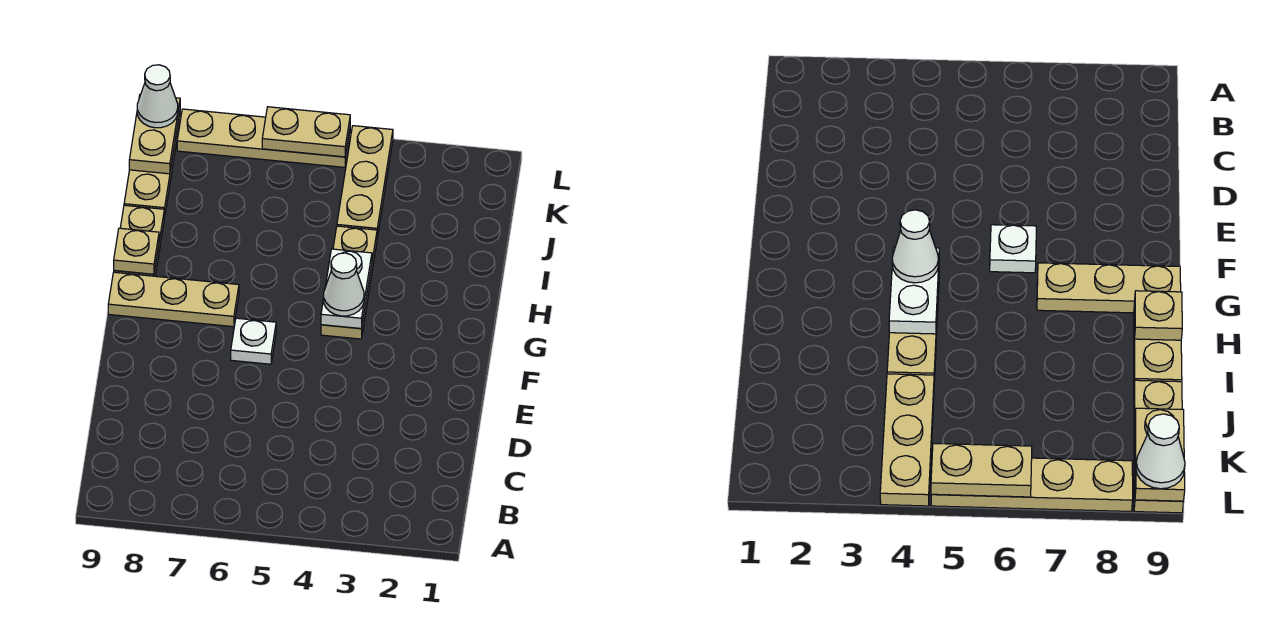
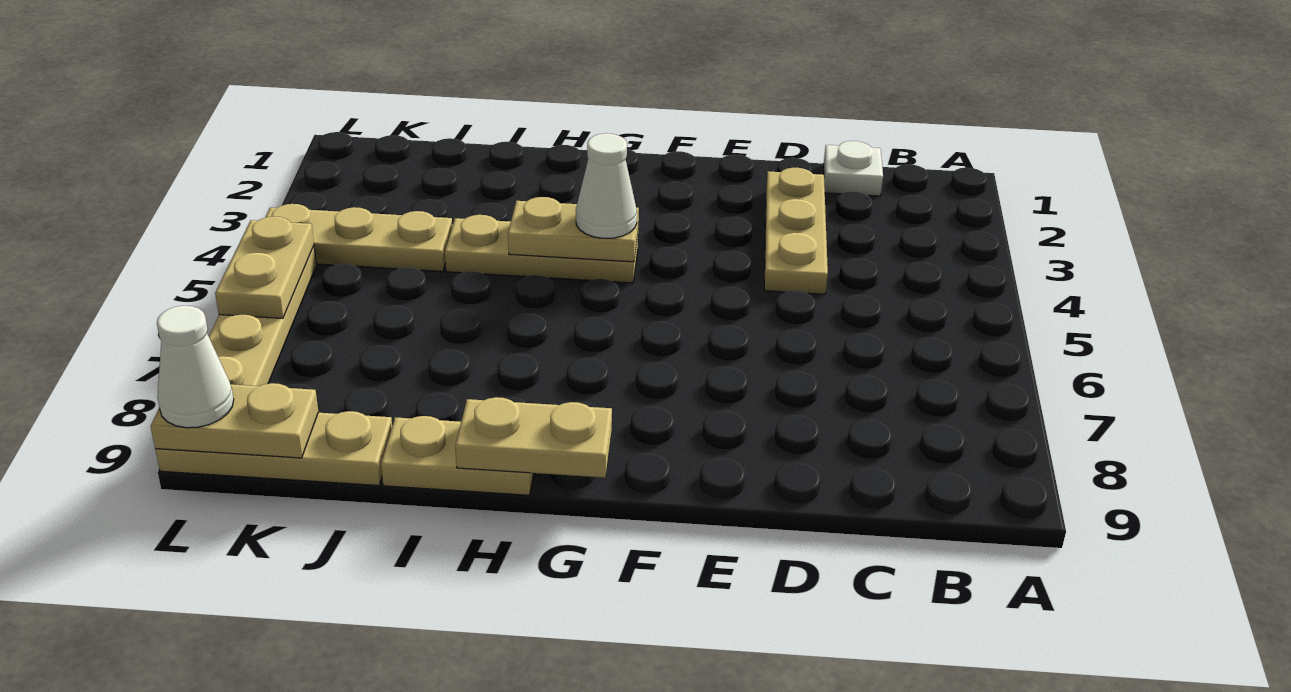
white 1x1 plate [231,318,276,364] -> white 1x1 plate moved to [824,141,883,196]
white 1x2 plate [321,249,372,329] -> tan 1x2 plate [508,197,639,262]
tan 1x3 plate [108,272,239,327] -> tan 1x3 plate moved to [764,168,828,294]
tan 1x1 plate [114,228,159,274] -> tan 1x2 plate [455,397,612,478]

